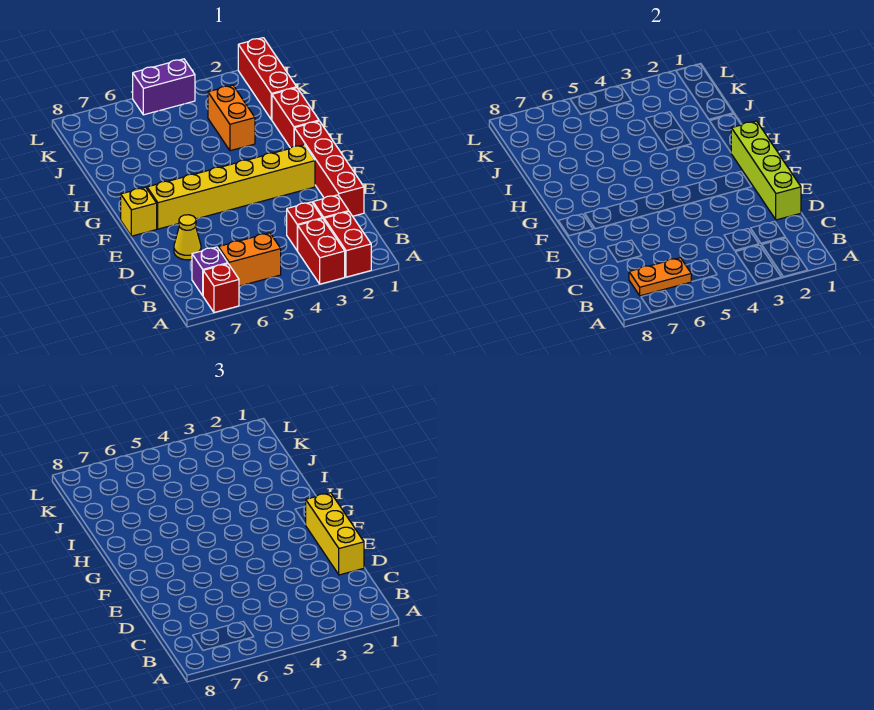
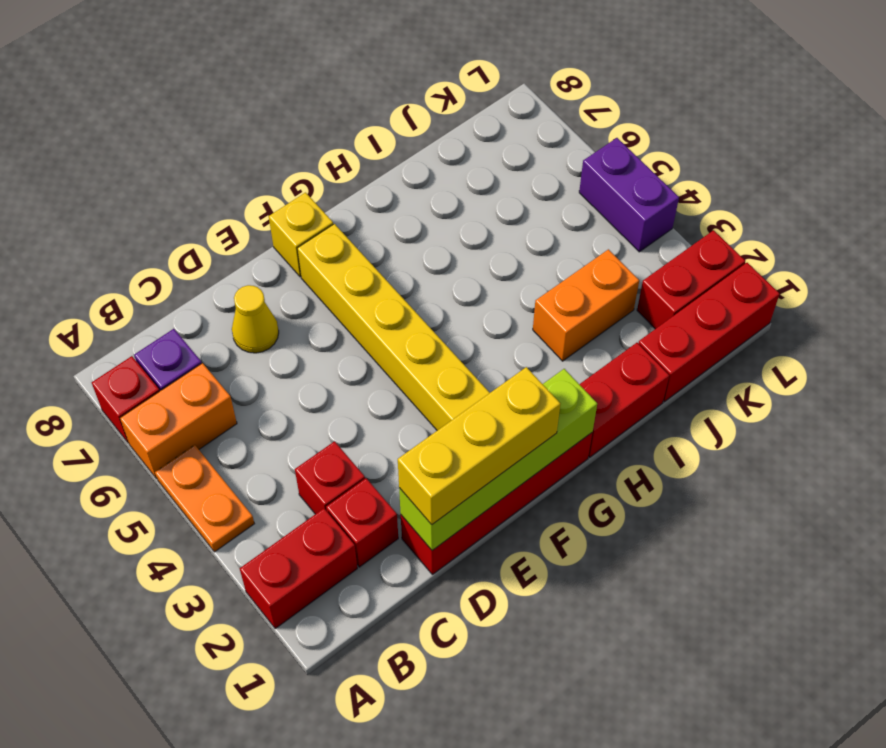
red 1x2 brick [298,219,345,284] -> red 1x2 brick moved to [637,230,745,329]
orange 1x2 brick [218,233,281,286] -> orange 1x2 brick turned to [120,363,237,479]
orange 1x2 plate [629,258,691,296] -> orange 1x2 plate moved to [155,445,254,552]

